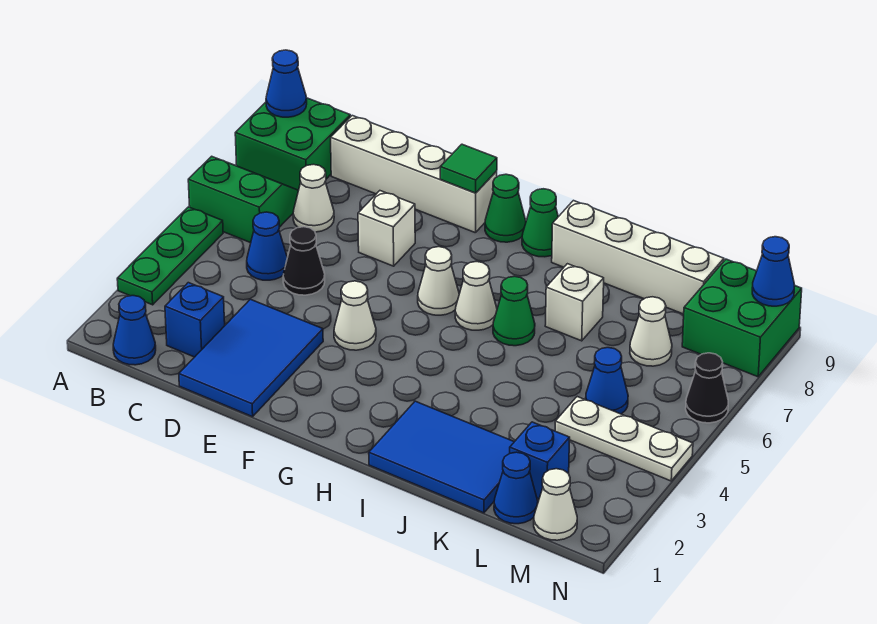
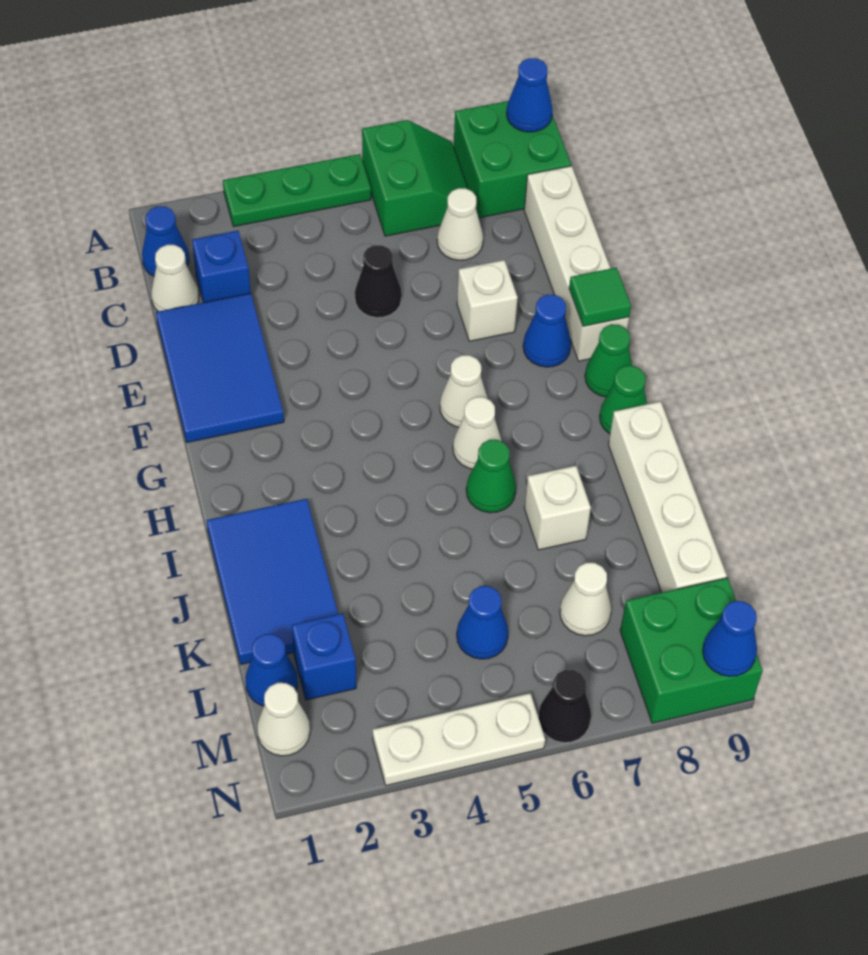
blue 1x1 cone [247,212,287,280] -> blue 1x1 cone moved to [523,295,571,367]
blue 2x3 tile [179,299,323,417] -> blue 2x3 tile turned to [156,293,284,442]
white 1x1 cone [334,281,376,350] -> white 1x1 cone moved to [151,245,199,311]
white 1x3 plate [555,397,693,481] -> white 1x3 plate turned to [373,693,545,785]

